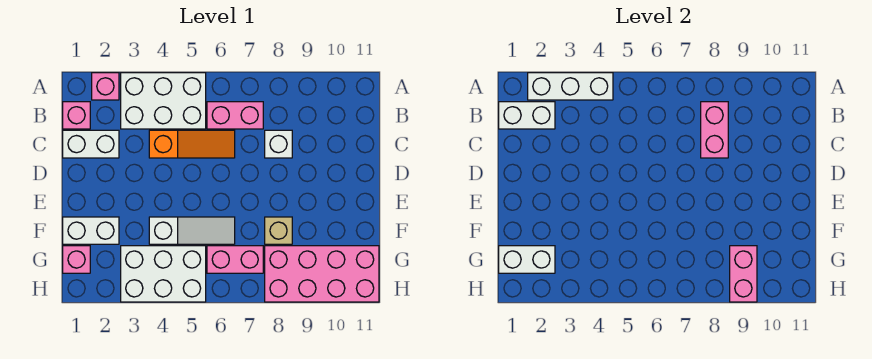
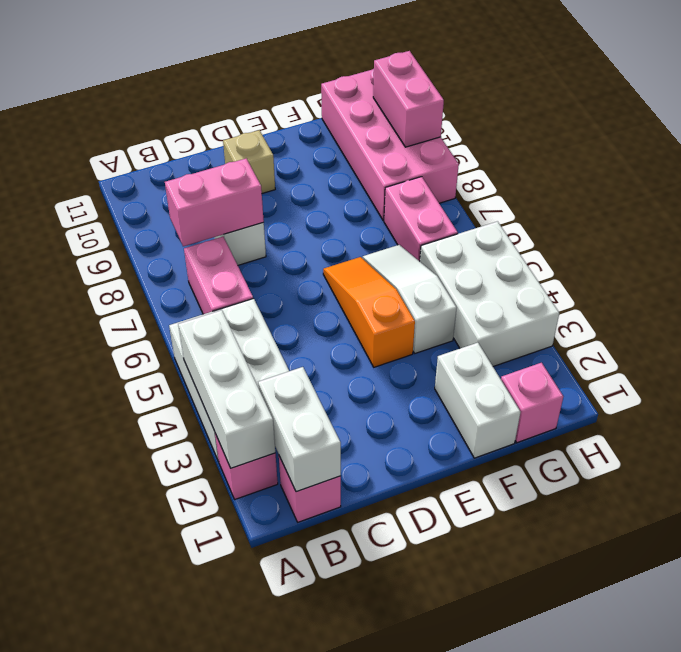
white 1x2 brick [63,130,119,158] -> none
orange 1x3 slope [149,130,235,158] -> orange 1x3 slope moved to [323,257,415,367]
tan 1x1 brick [265,217,292,244] -> tan 1x1 brick moved to [223,130,275,193]
white 1x2 brick [499,246,555,273] -> none
pink 1x2 brick [730,246,757,302] -> pink 1x2 brick turned to [373,51,444,147]

